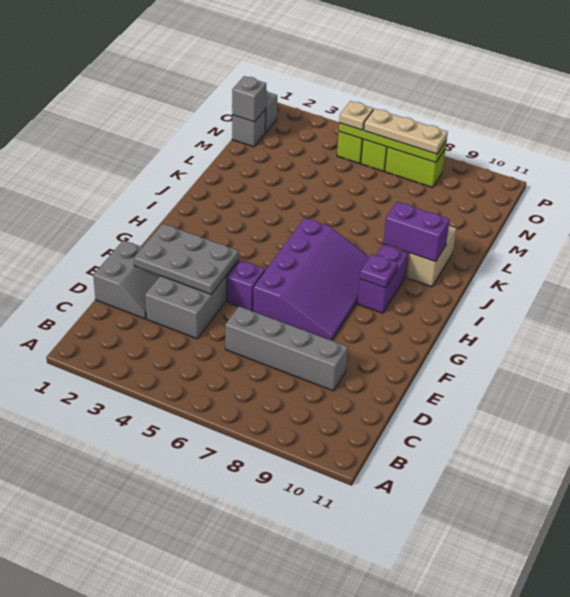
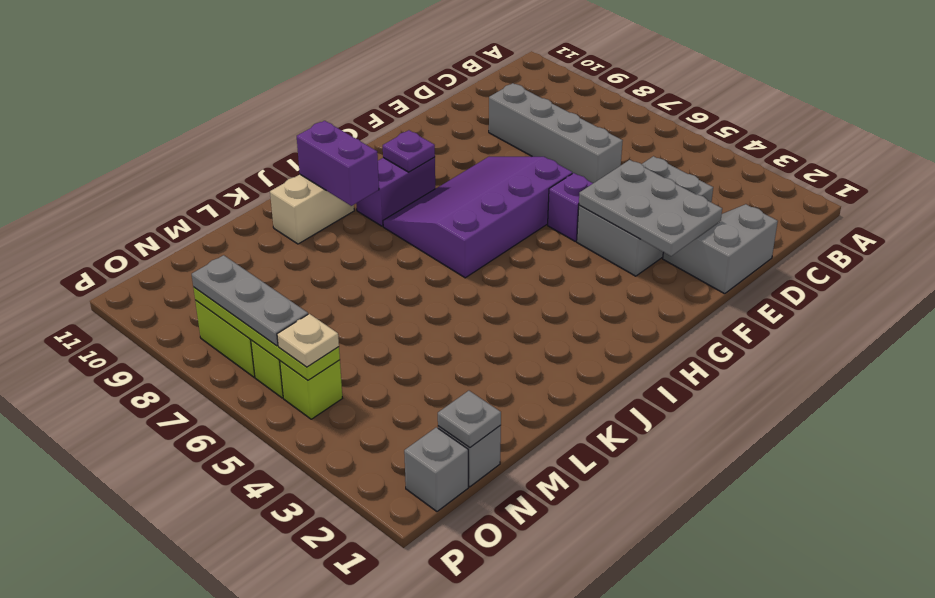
grey 1x1 brick [232,76,266,122] -> grey 1x1 plate [438,391,501,448]
tan 1x3 plate [364,109,448,154] -> grey 1x3 plate [192,255,308,346]

